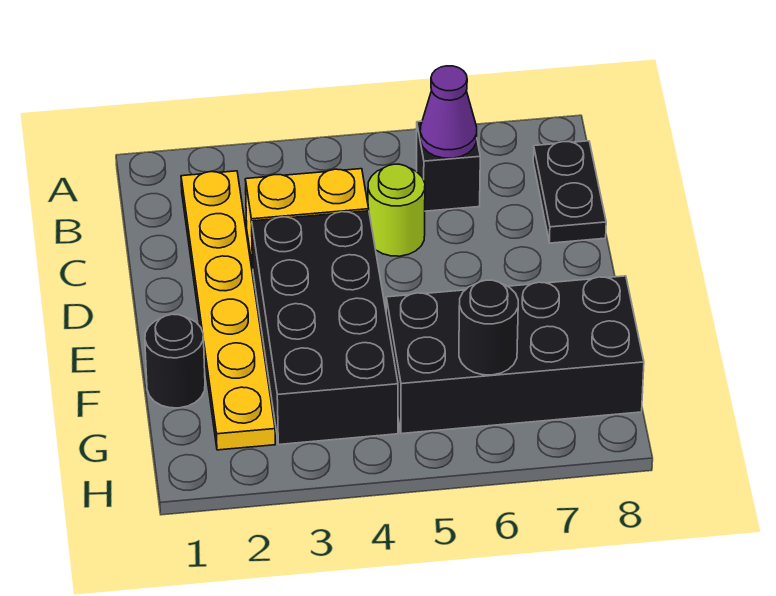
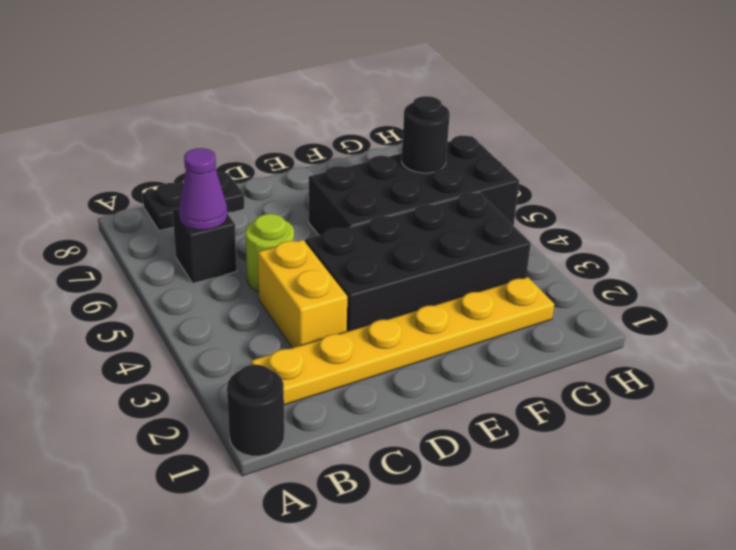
black 1x1 round brick [145,314,205,408] -> black 1x1 round brick moved to [227,365,284,456]
black 2x4 brick [386,276,644,434] -> black 2x4 brick turned to [309,136,519,235]

